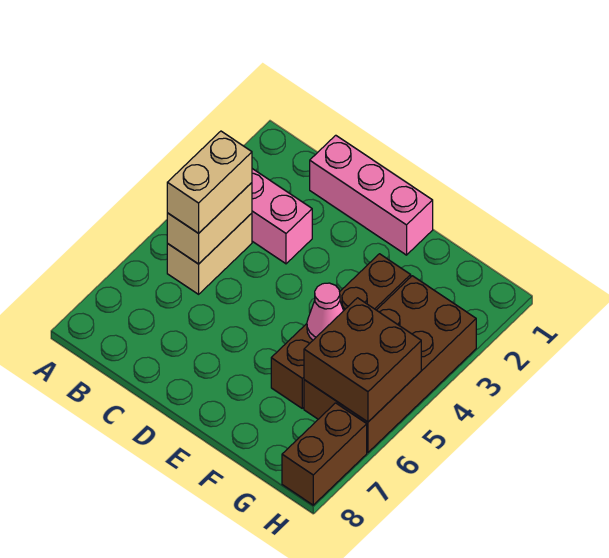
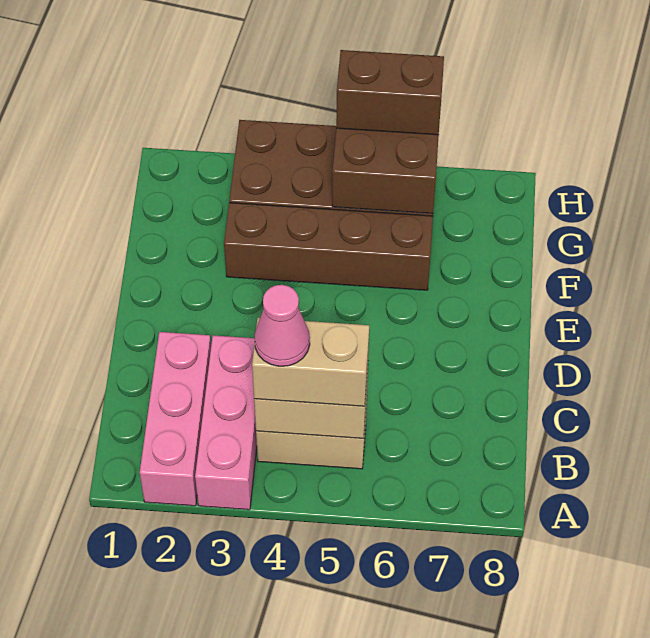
pink 1x3 brick [310,135,433,255] -> pink 1x3 brick moved to [140,332,211,506]
pink 1x1 cone [307,283,344,340] -> pink 1x1 cone moved to [254,285,310,366]
brown 1x2 brick [282,403,367,505] -> brown 1x2 brick moved to [336,50,444,135]

